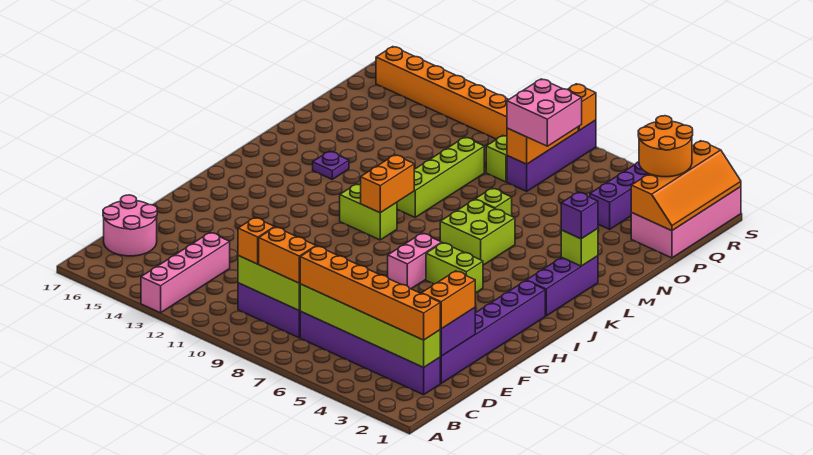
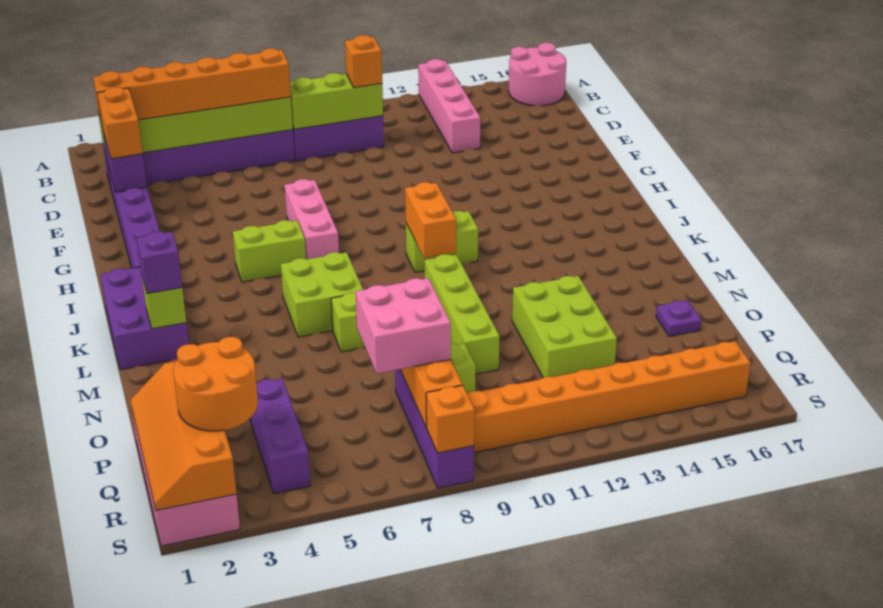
orange 1x2 brick [259,227,316,283] -> none
pink 2x2 round brick [103,195,157,256] -> pink 2x2 round brick moved to [509,43,566,106]
pink 1x2 brick [388,233,442,289] -> pink 1x3 brick [285,179,339,259]
purple 1x3 brick [526,256,598,316] -> purple 2x3 brick [100,267,189,370]
purple 1x1 plate [313,151,349,179] -> purple 1x1 plate moved to [656,300,701,337]
none -> lime 2x3 brick [512,276,617,378]

